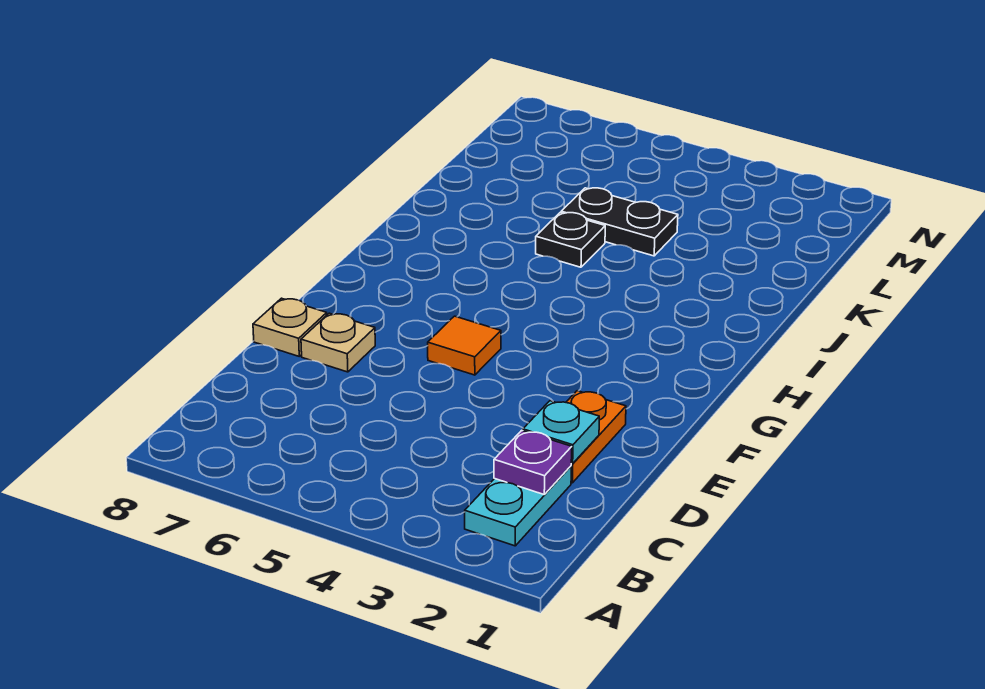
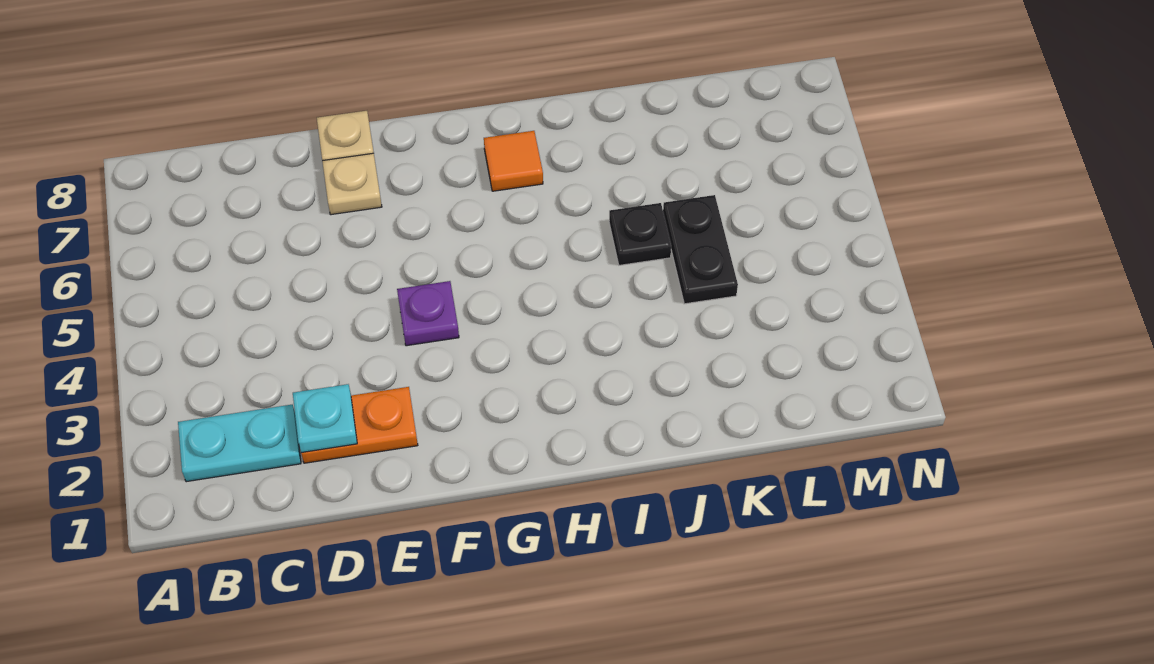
purple 1x1 plate [494,430,572,494] -> purple 1x1 plate moved to [397,281,459,346]
orange 1x1 tile [428,316,501,375] -> orange 1x1 tile moved to [484,131,543,191]

